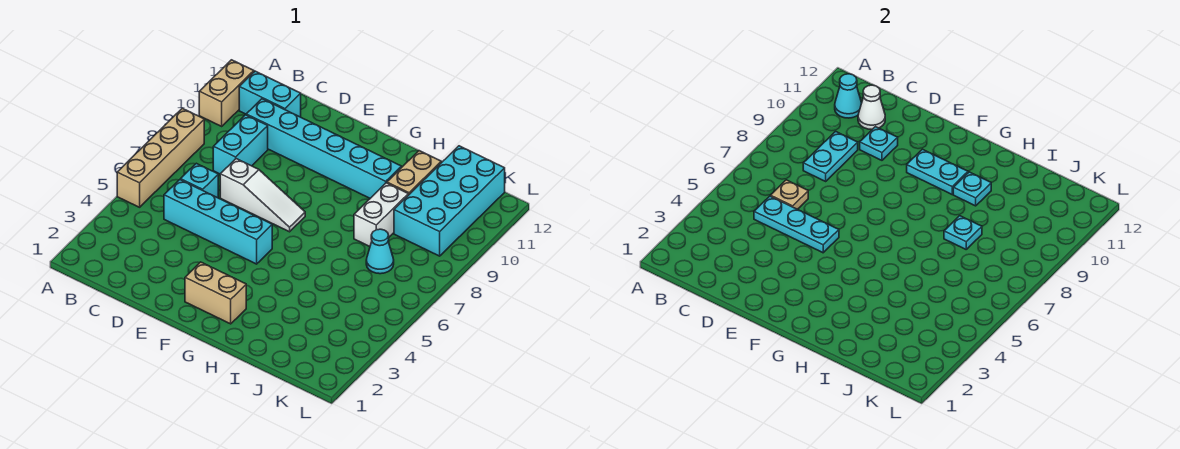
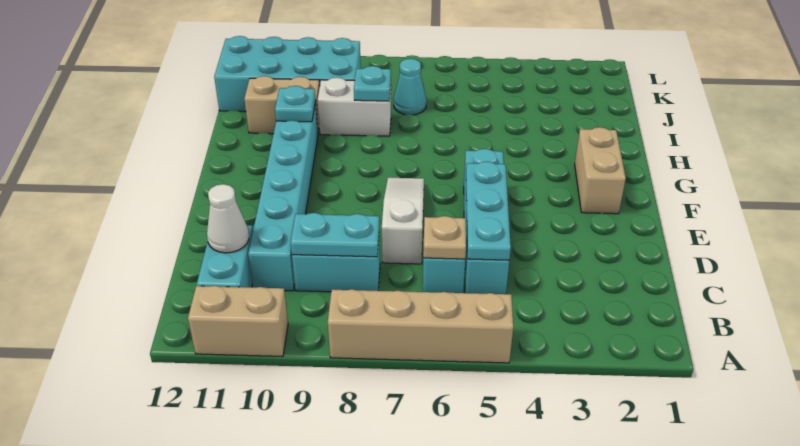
cyan 1x1 cone [835,74,862,118] -> none
cyan 1x1 plate [860,127,898,160] -> none
cyan 1x2 plate [907,149,968,194] -> none

